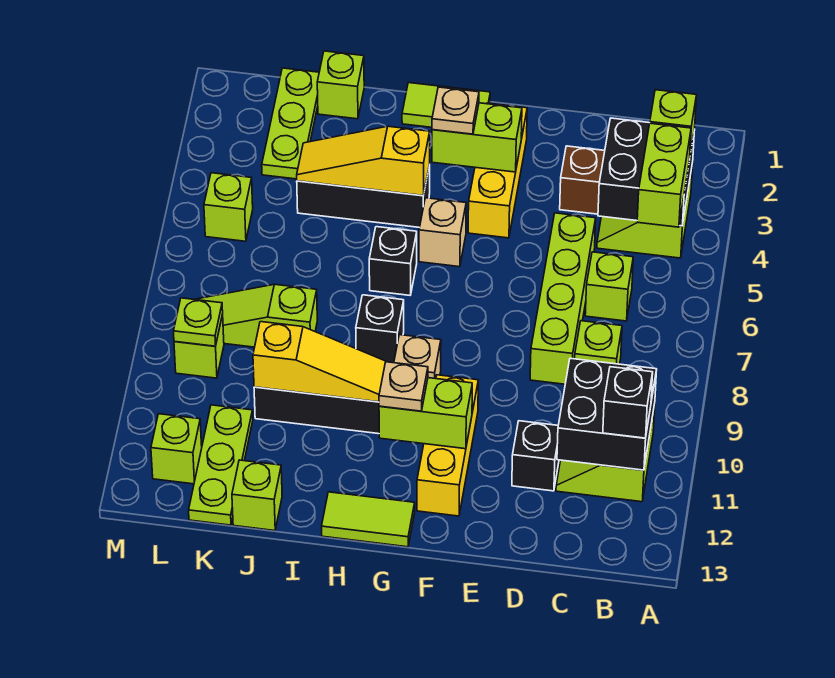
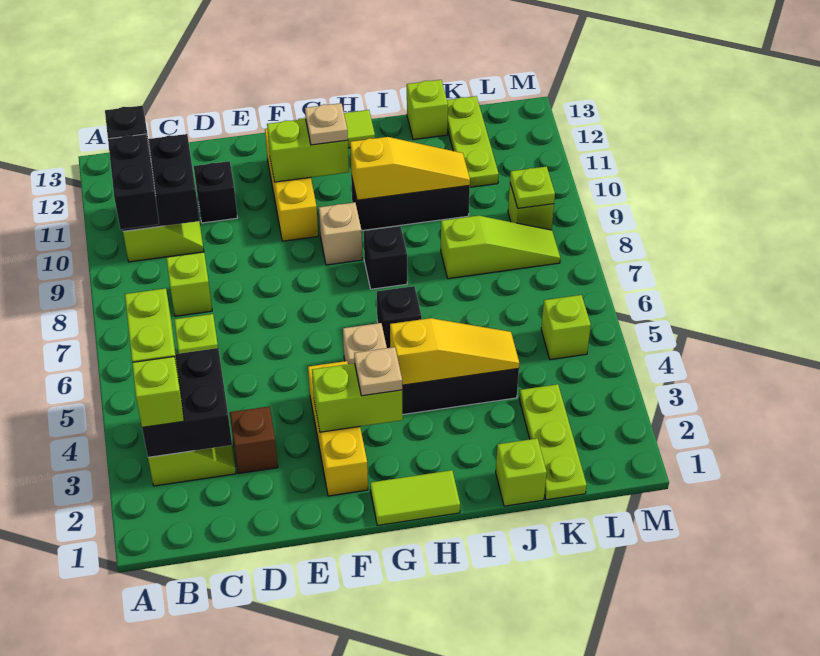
none -> black 1x2 brick [108,134,159,229]
lime 1x4 brick [530,213,596,384] -> none
yellow 1x3 slope [253,322,387,402] -> yellow 1x3 slope turned to [350,137,470,200]
lime 1x1 brick [151,414,202,484] -> none

